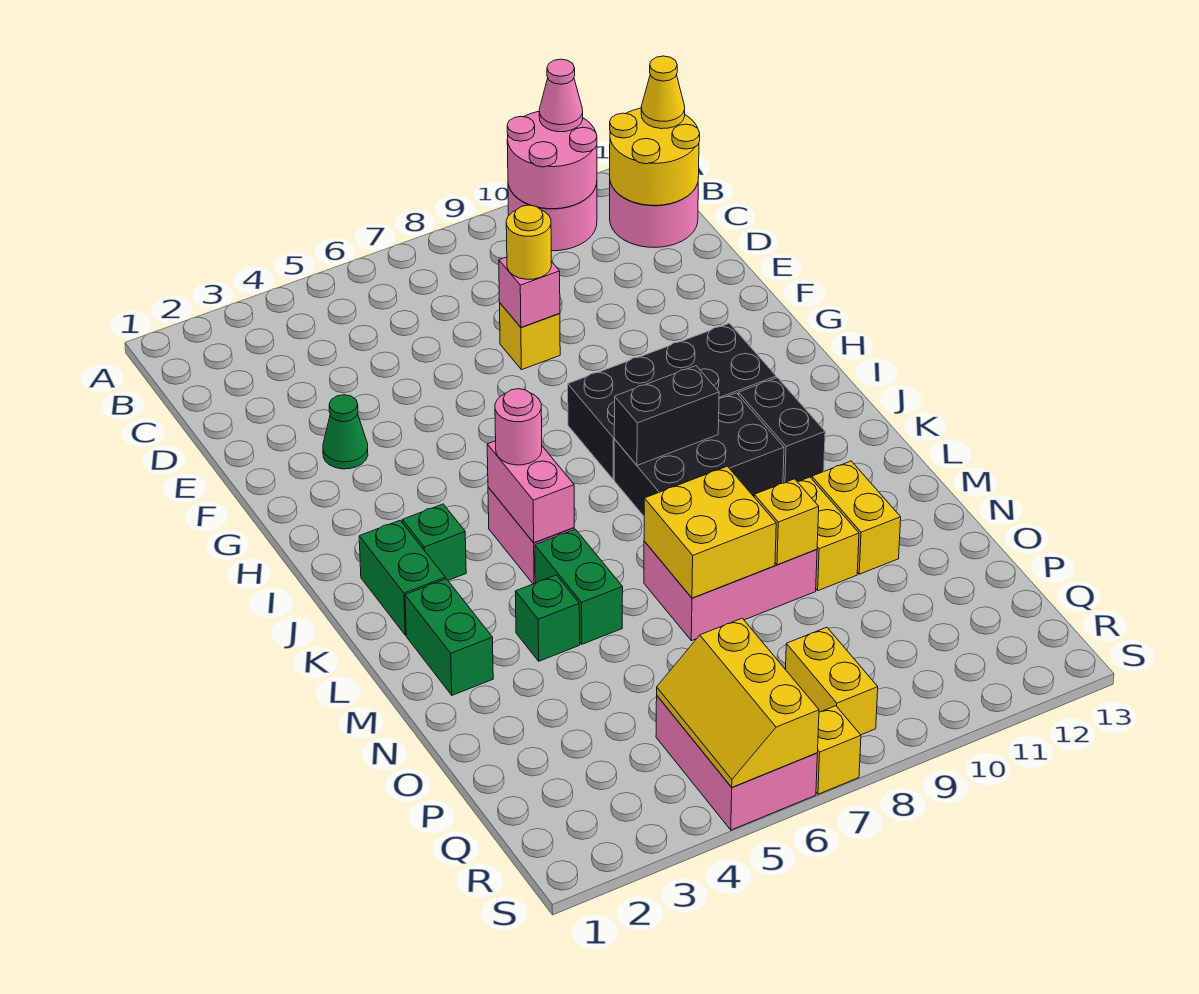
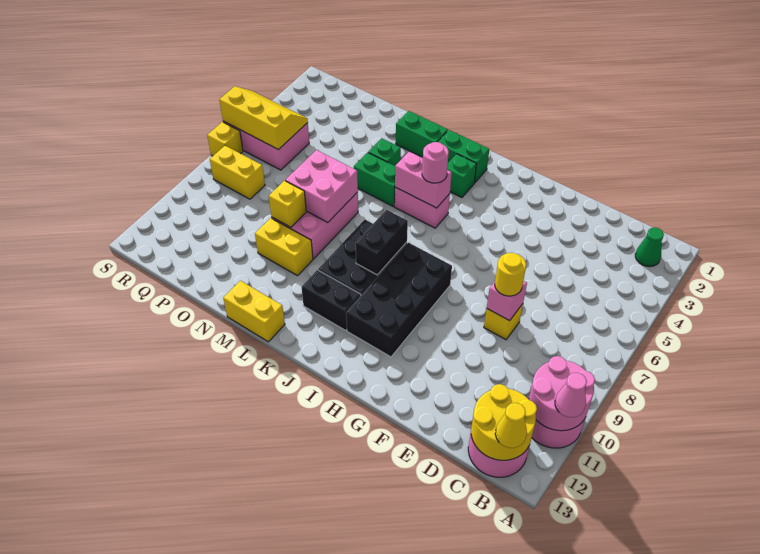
green 1x1 cone [323,395,368,469] -> green 1x1 cone moved to [635,228,664,267]
yellow 2x2 brick [644,466,776,598] -> pink 2x2 brick [285,150,358,222]
yellow 1x2 brick [812,461,901,574] -> yellow 1x2 brick moved to [223,281,285,342]

